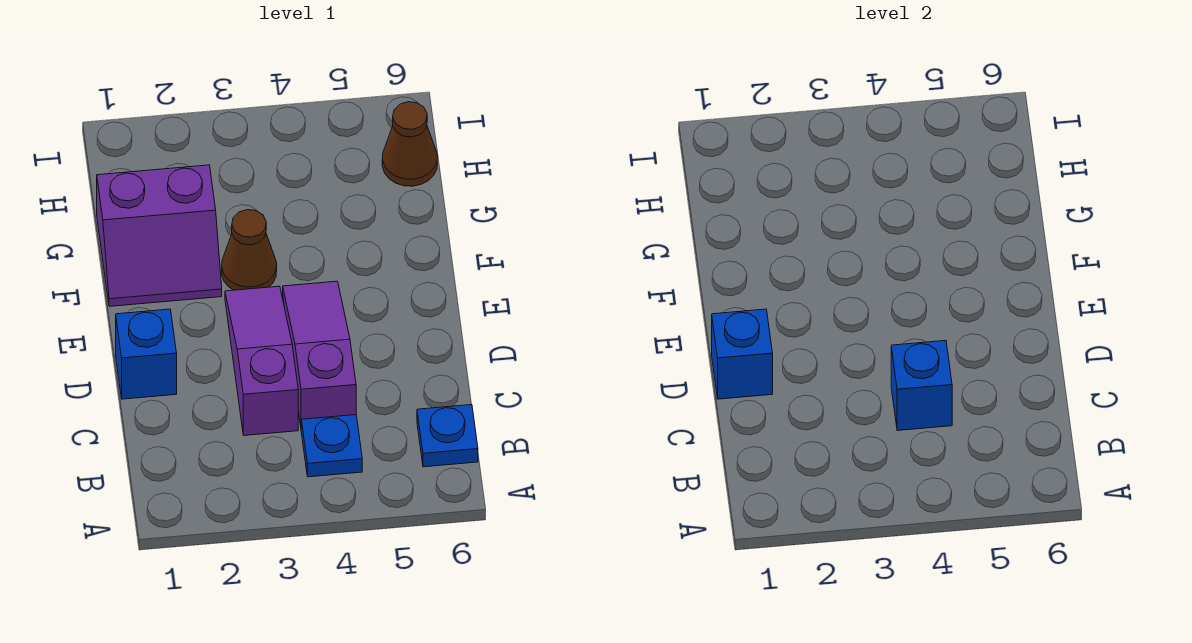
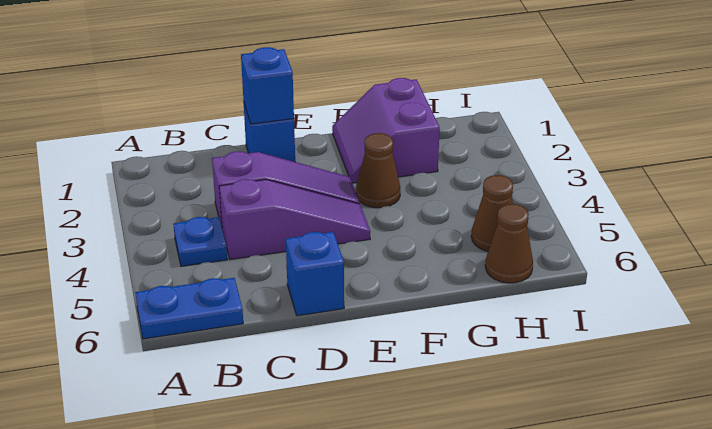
blue 1x1 plate [417,405,478,467] -> blue 1x2 plate [135,278,243,339]
blue 1x1 brick [891,341,952,431] -> blue 1x1 brick moved to [286,232,344,316]
none -> brown 1x1 cone [471,175,513,251]

